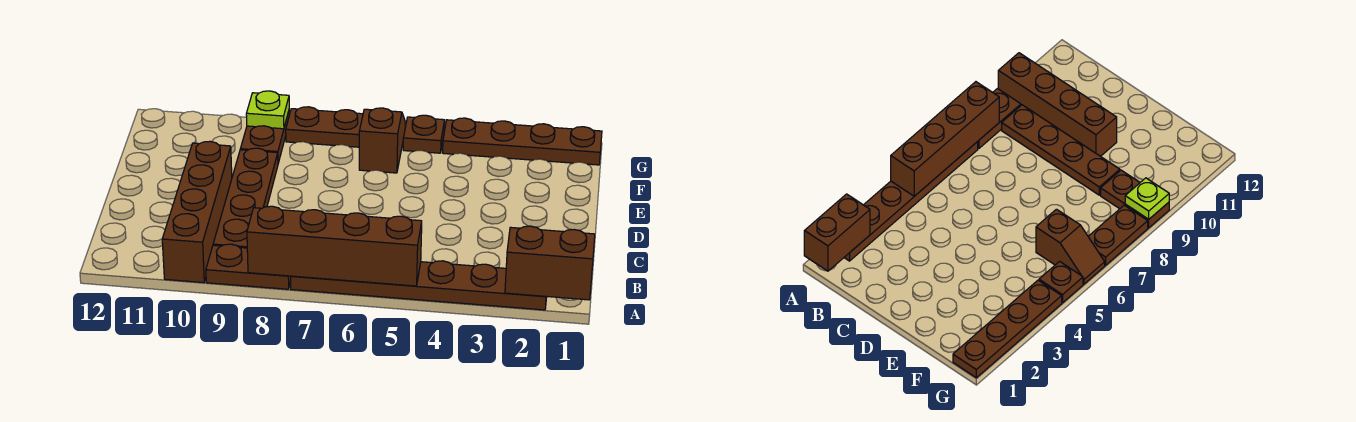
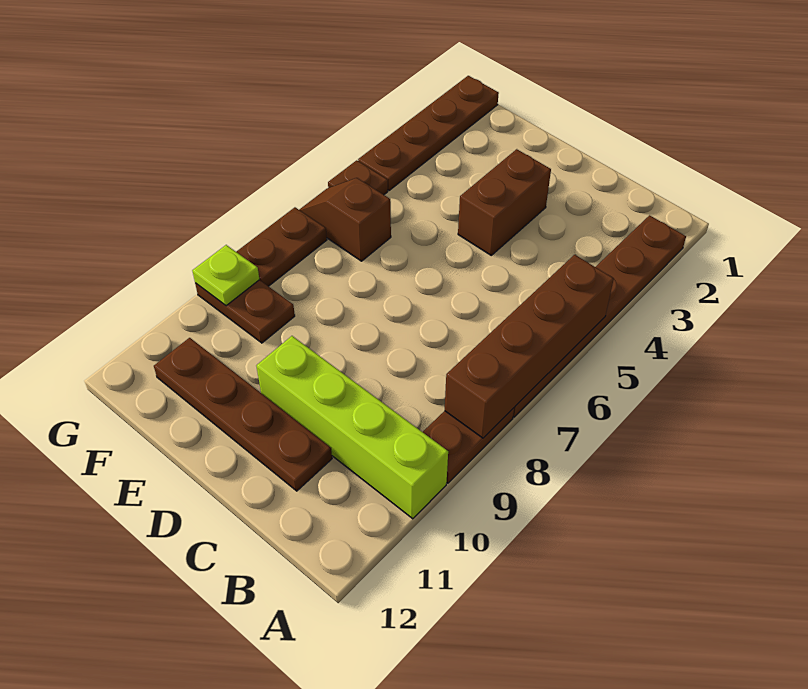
brown 1x2 brick [505,226,595,300] -> brown 1x2 brick moved to [458,149,551,255]
brown 1x4 brick [162,141,232,283] -> lime 1x4 brick [257,336,448,519]
brown 1x4 plate [213,148,278,248] -> brown 1x4 plate moved to [154,338,332,491]

